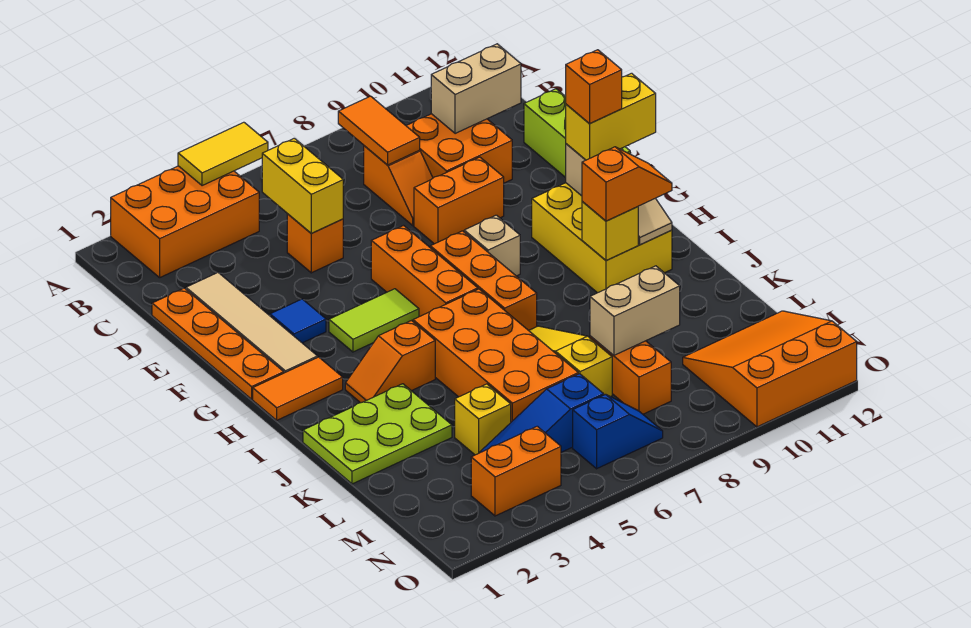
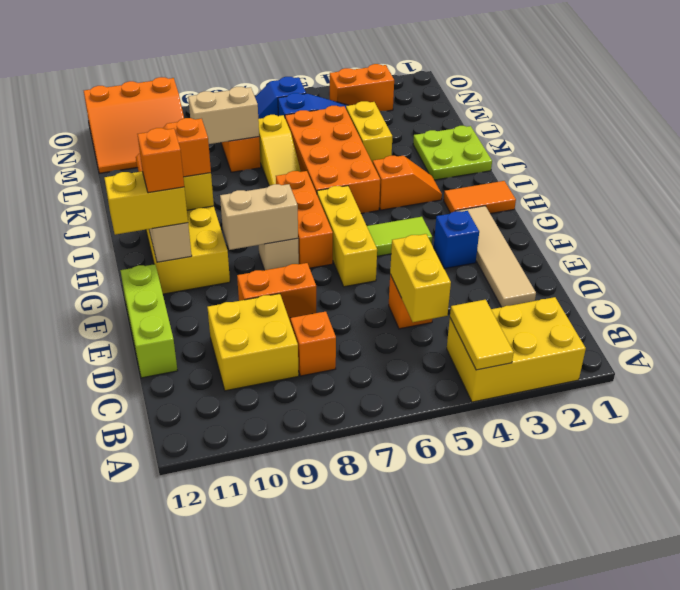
orange 2x3 brick [111,166,259,278] -> yellow 2x3 brick [447,297,586,402]
yellow 1x2 tile [178,122,268,186] -> yellow 1x2 tile turned to [450,300,514,370]
orange 1x2 tile [338,96,420,165] -> none
orange 2x2 brick [406,114,512,183] -> yellow 2x2 brick [207,294,299,391]
tan 1x2 brick [431,44,521,134] -> tan 1x2 brick moved to [220,184,298,250]
orange 1x4 plate [152,288,284,399] -> none
blue 1x1 tile [270,299,326,343] -> blue 1x1 brick [434,211,479,269]
orange 1x3 brick [371,226,478,317] -> yellow 1x3 brick [317,186,377,287]
lime 2x3 plate [303,384,452,484] -> lime 2x2 plate [413,126,492,180]
yellow 1x1 brick [455,384,511,455] -> yellow 1x2 brick [346,101,392,163]

